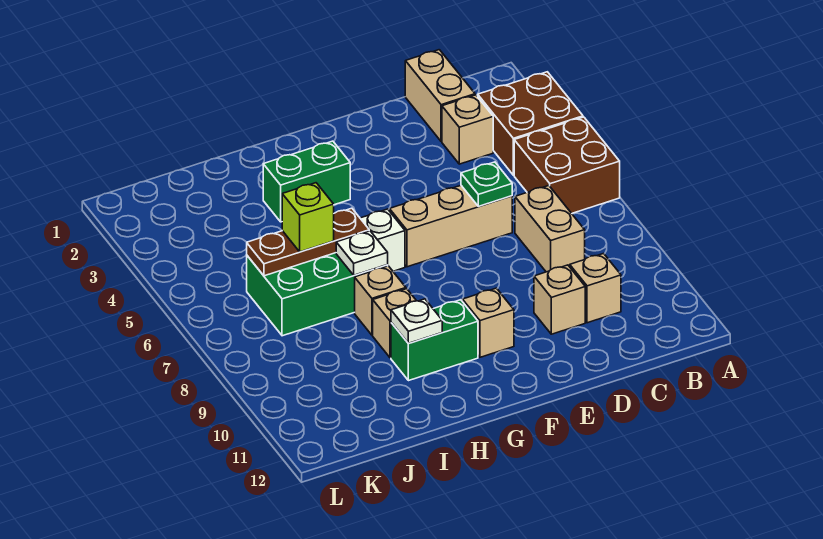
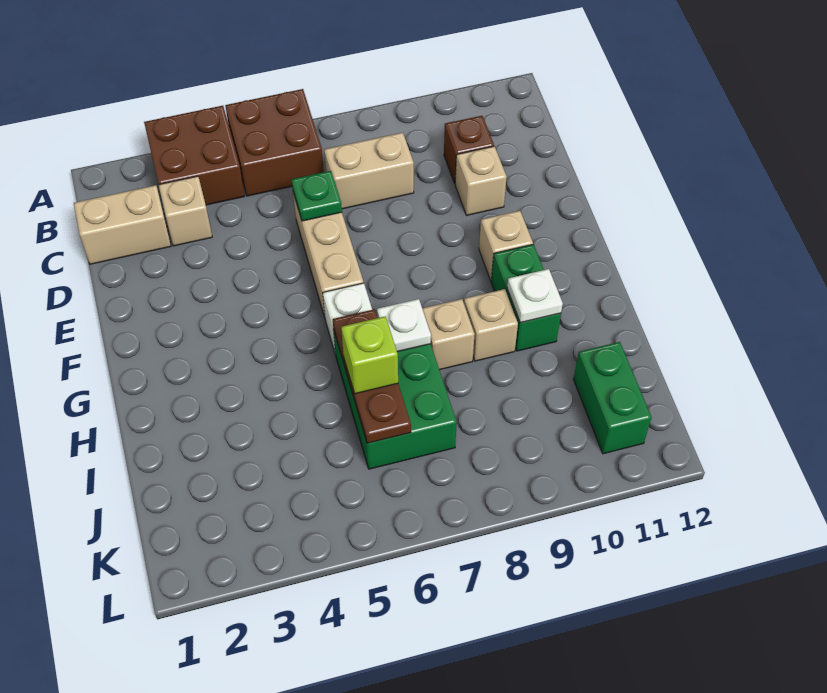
tan 1x1 brick [570,254,621,323] -> brown 1x1 brick [444,116,494,183]
green 1x2 brick [263,141,350,222] -> green 1x2 brick moved to [573,342,651,454]

